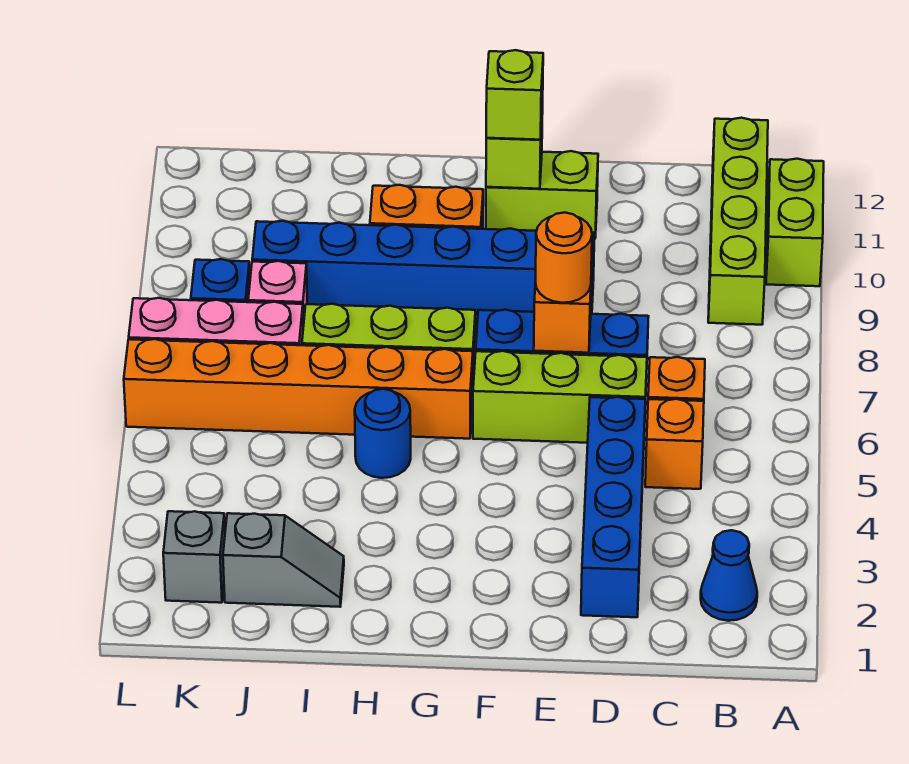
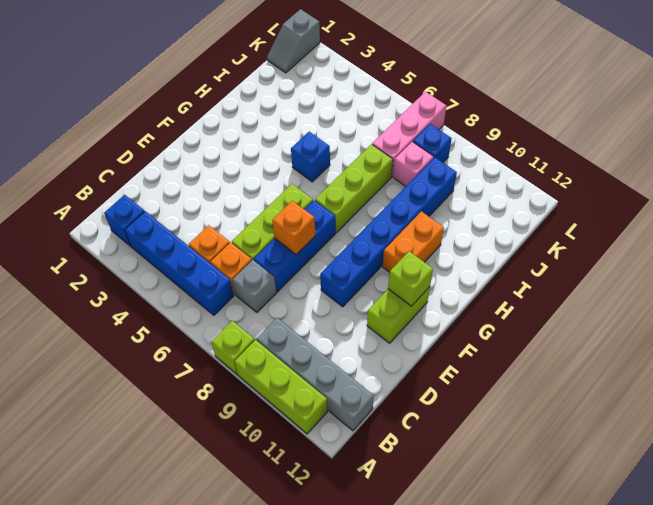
lime 1x2 brick [766,159,824,286] -> lime 1x3 brick [234,340,328,434]
blue 1x1 cone [701,530,757,621] -> blue 1x1 brick [104,195,145,246]
lime 1x4 brick [708,118,768,325] -> grey 1x4 brick [257,318,374,431]
blue 1x4 brick [581,397,645,617] -> blue 1x4 brick moved to [125,211,234,315]
orange 1x1 round brick [536,213,592,303] -> none
lime 1x1 brick [486,50,543,140] -> lime 1x1 brick moved to [211,321,255,374]
orange 1x6 brick [124,339,473,439] -> none
blue 1x1 round brick [355,389,411,478] -> blue 1x1 brick [291,132,330,182]
grey 1x2 slope [223,513,344,607] -> grey 1x2 slope moved to [267,9,320,73]
grey 1x1 brick [163,511,225,603] -> grey 1x1 brick moved to [233,260,276,312]

